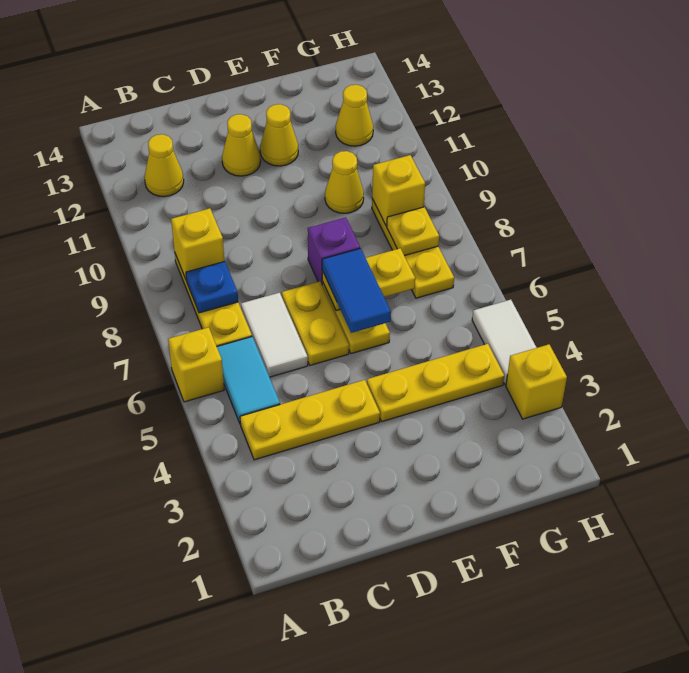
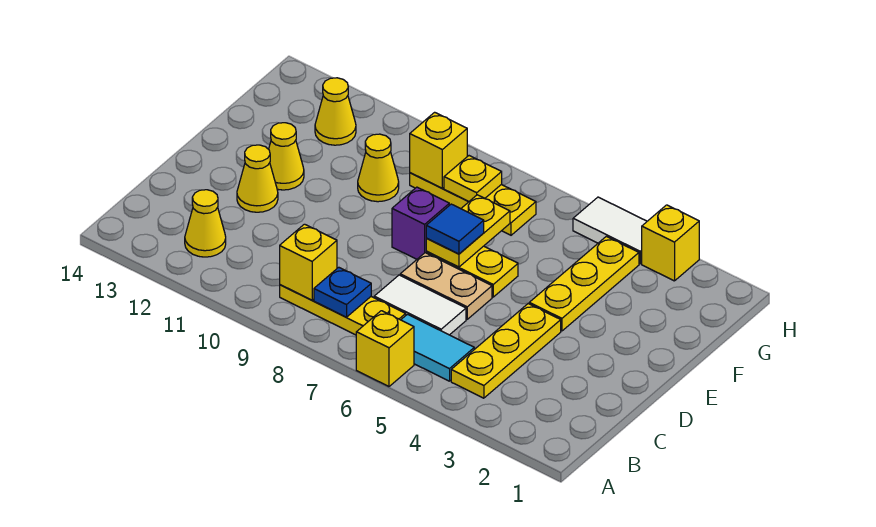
yellow 1x2 plate [282,281,349,365] -> tan 1x2 plate [400,253,492,319]
blue 1x2 tile [322,248,391,333] -> blue 1x1 tile [426,204,484,254]

